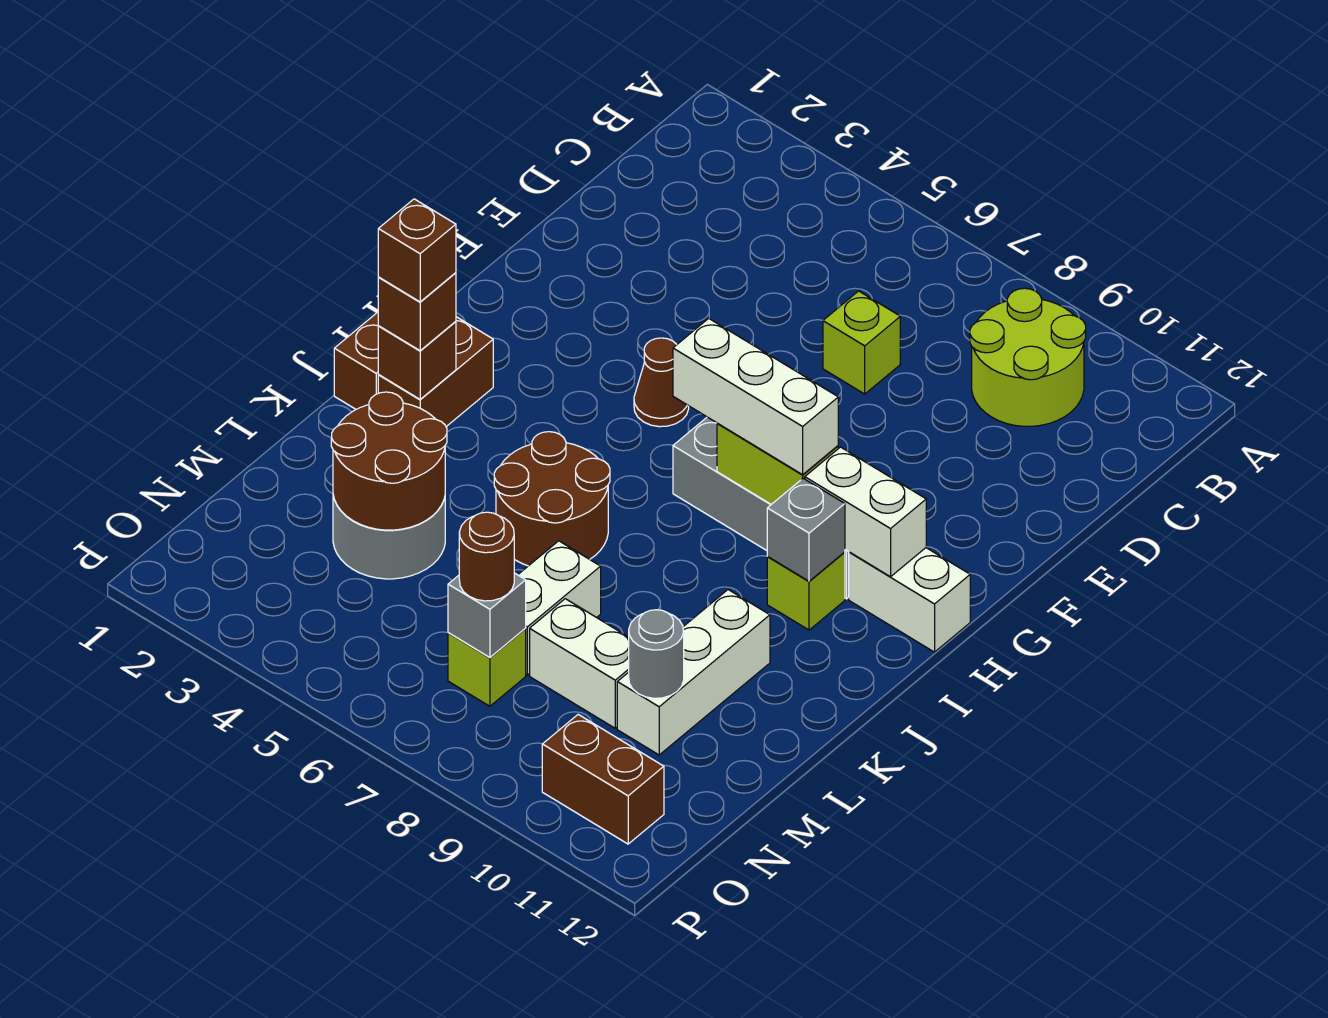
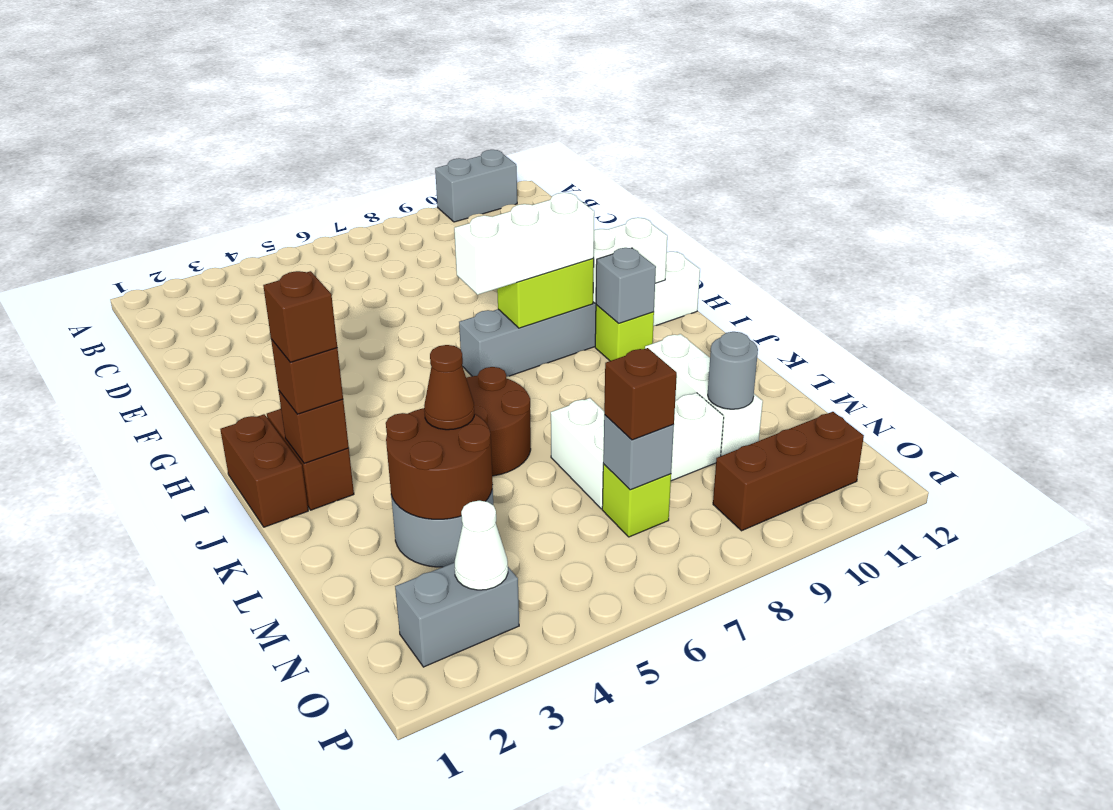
none -> grey 1x2 brick [435,150,517,222]
lime 2x2 round brick [970,288,1086,426] -> none
lime 1x1 brick [823,291,900,394] -> none
brown 1x1 cone [634,338,689,427] -> brown 1x1 cone moved to [424,345,474,430]
brown 1x1 round brick [459,512,514,601] -> brown 1x1 brick [604,348,677,440]
none -> grey 1x2 brick [395,562,519,667]
none -> white 1x1 cone [455,501,508,590]
brown 1x2 brick [542,715,664,844] -> brown 1x3 brick [713,412,864,531]

